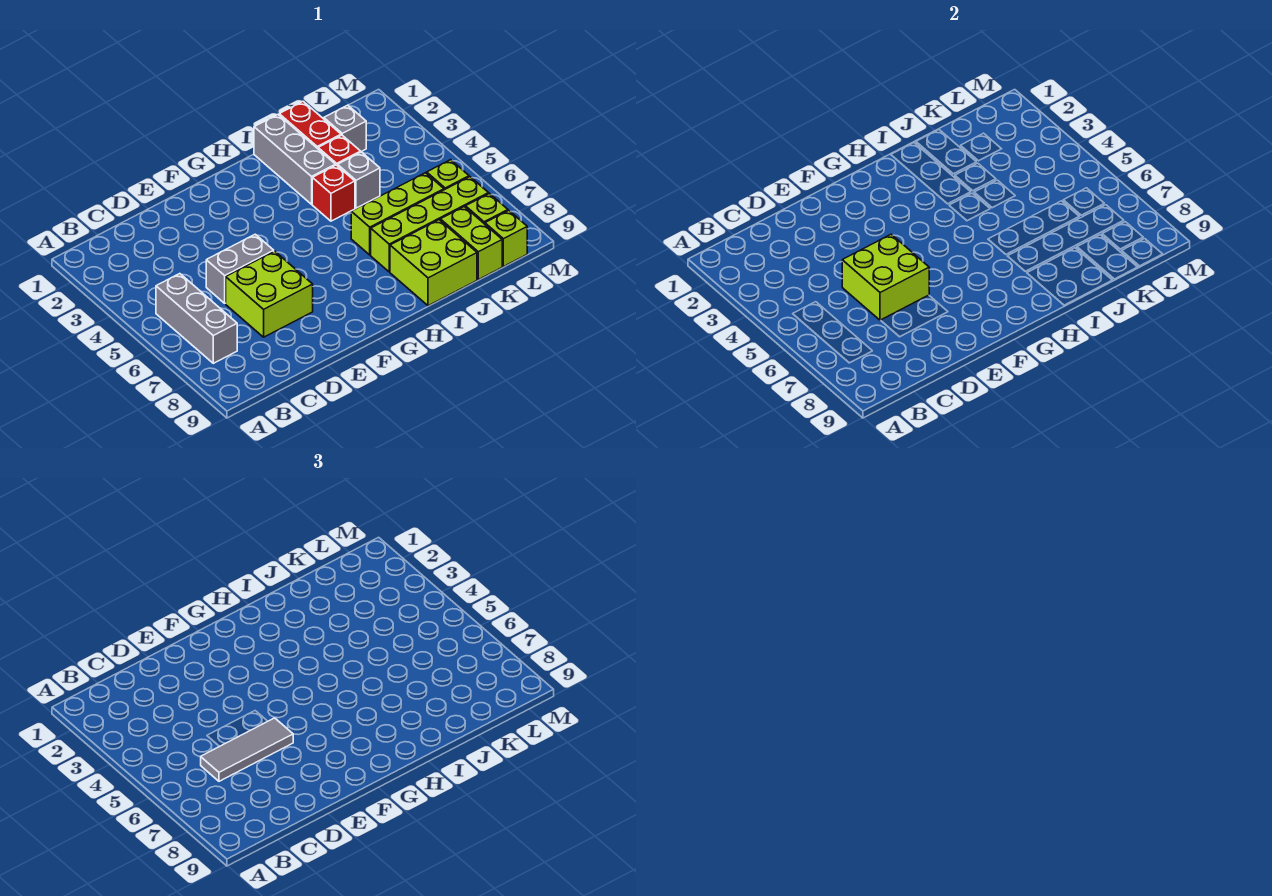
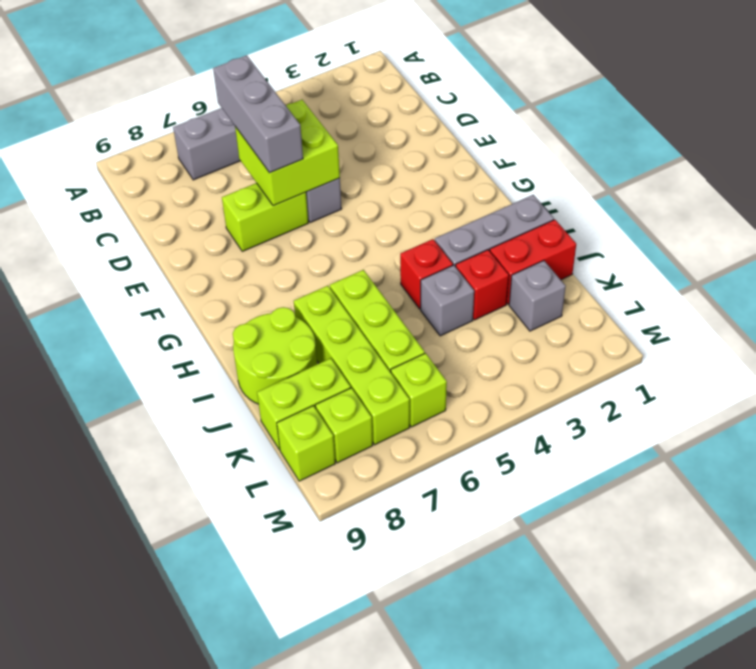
grey 1x3 tile [201,718,293,781] -> grey 1x3 brick [213,55,303,173]
lime 2x2 brick [226,251,313,337] -> lime 1x2 brick [222,183,308,251]
lime 2x2 brick [390,220,477,306] -> lime 2x2 round brick [233,307,317,404]

